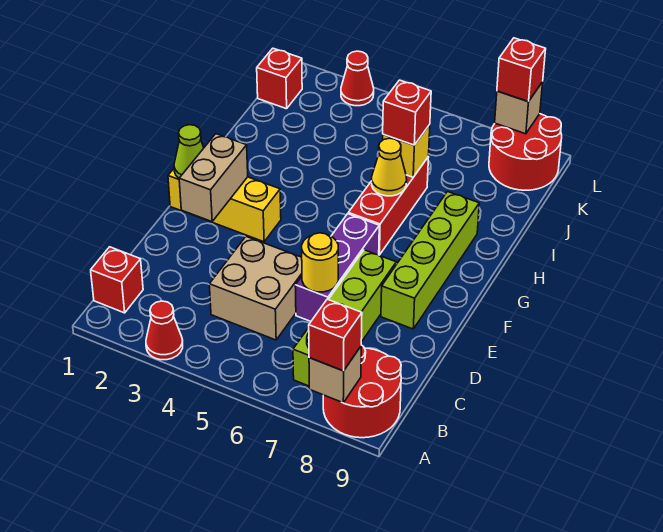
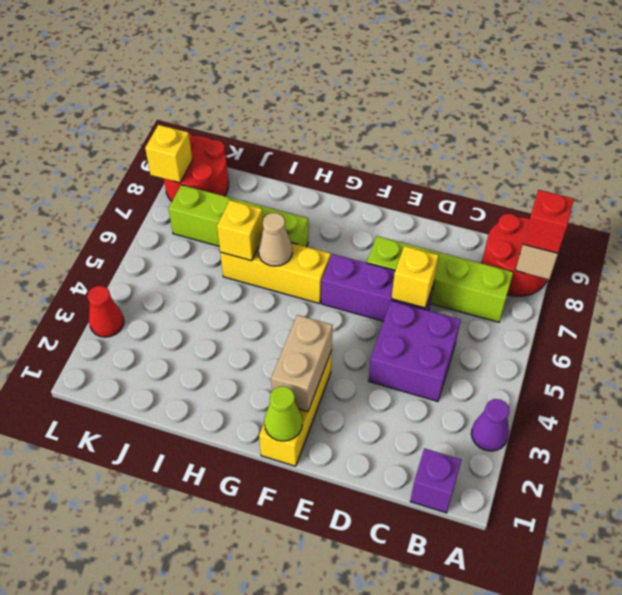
red 1x1 cone [146,301,183,360] -> purple 1x1 cone [471,399,509,451]
red 1x1 brick [91,247,143,313] -> purple 1x1 brick [410,448,461,513]
tan 2x2 brick [209,237,302,340] -> purple 2x2 brick [368,301,461,401]
yellow 1x1 round brick [302,233,338,292] -> yellow 1x1 brick [392,246,439,308]
tan 1x2 brick [179,134,248,222] -> tan 1x2 brick turned to [271,315,333,412]
lime 1x4 brick [381,192,479,329] -> lime 1x4 brick moved to [169,185,308,247]
red 1x3 brick [348,157,429,255] -> yellow 1x3 brick [220,243,331,303]
yellow 1x1 cone [372,138,407,196] -> tan 1x1 cone [258,213,292,266]
red 1x1 brick [383,80,431,145] -> none
red 1x1 brick [257,48,302,109] -> none
tan 1x1 brick [495,82,543,134] -> yellow 1x1 brick [145,125,192,183]
red 1x1 brick [497,38,546,102] -> none

